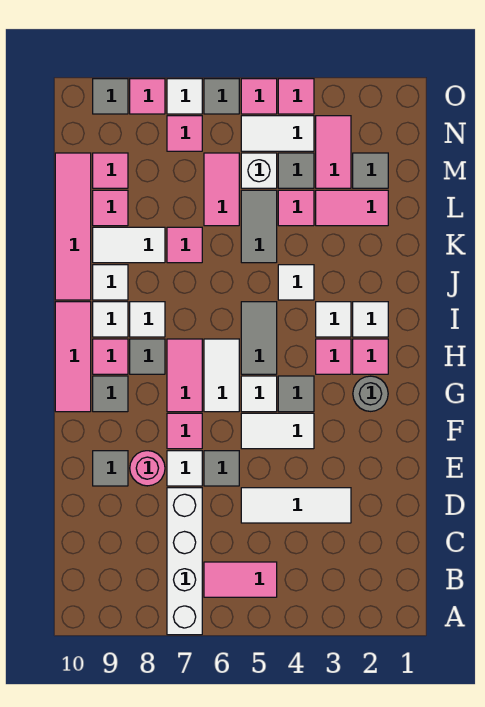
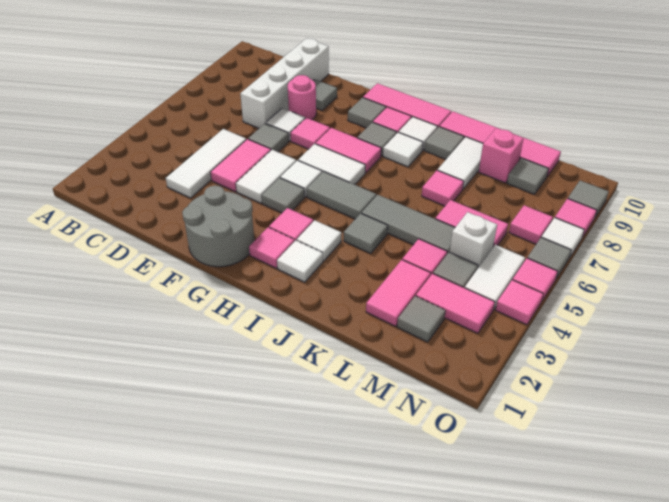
white 1x4 brick [167,488,202,635] -> white 1x4 brick turned to [240,38,329,128]
pink 1x2 tile [204,562,277,597] -> pink 1x2 tile moved to [211,139,271,191]
grey 1x1 round brick [353,376,388,411] -> grey 2x2 round brick [182,186,254,267]
white 1x1 tile [278,265,314,300] -> grey 1x1 tile [344,213,388,253]
white 1x1 tile [93,265,128,300] -> grey 1x1 tile [424,127,464,159]
grey 1x2 tile [241,190,277,263] -> grey 1x3 tile [361,195,455,254]
pink 1x1 tile [93,190,128,226] -> pink 1x1 brick [479,128,523,183]
pink 1x1 tile [93,153,128,188] -> grey 1x1 tile [507,158,548,194]

